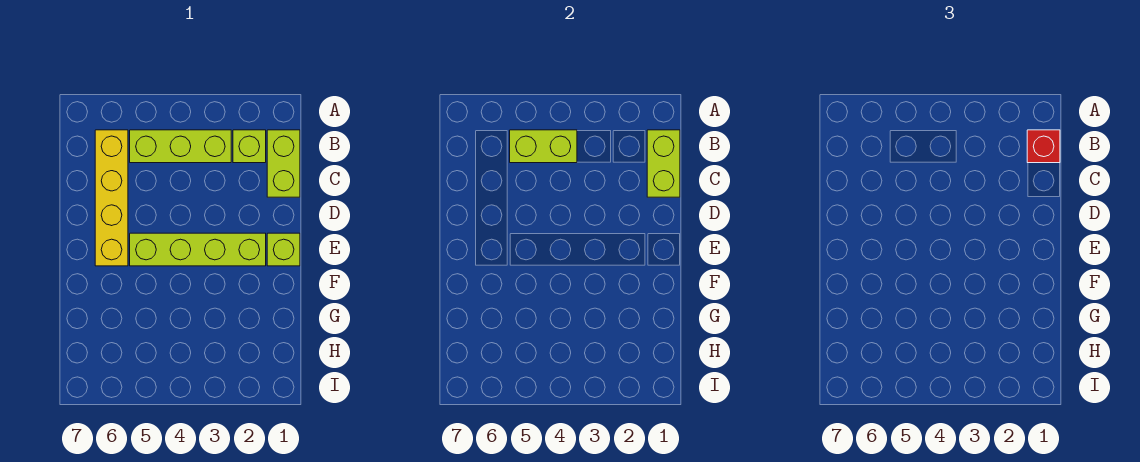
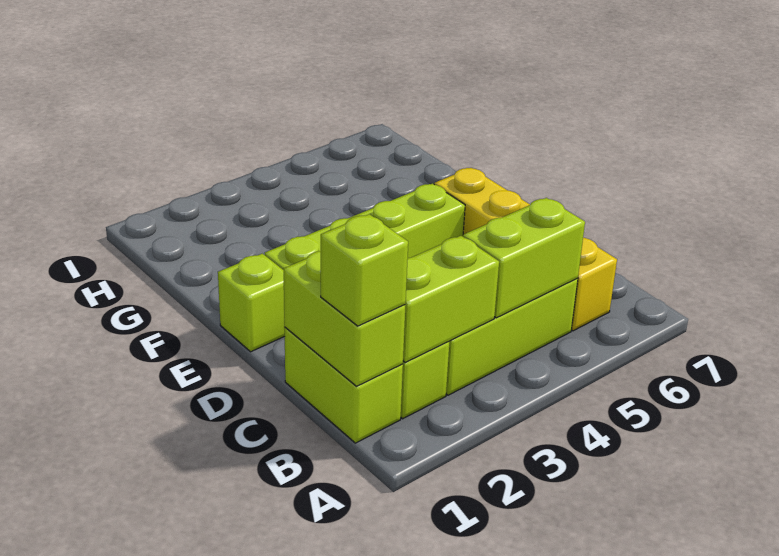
red 1x1 brick [1027,130,1060,163] -> lime 1x1 brick [321,214,408,326]
none -> lime 1x2 brick [403,236,499,362]

